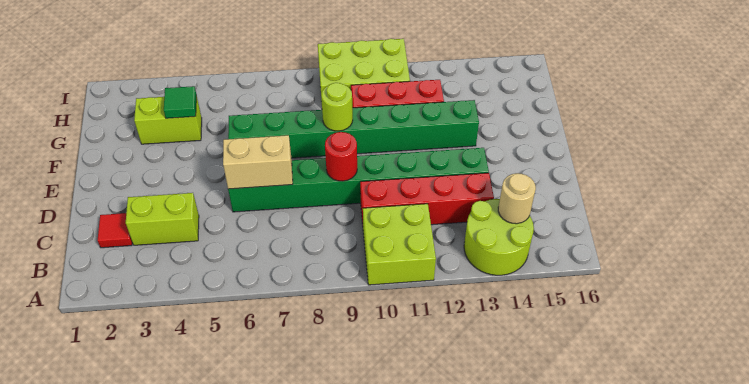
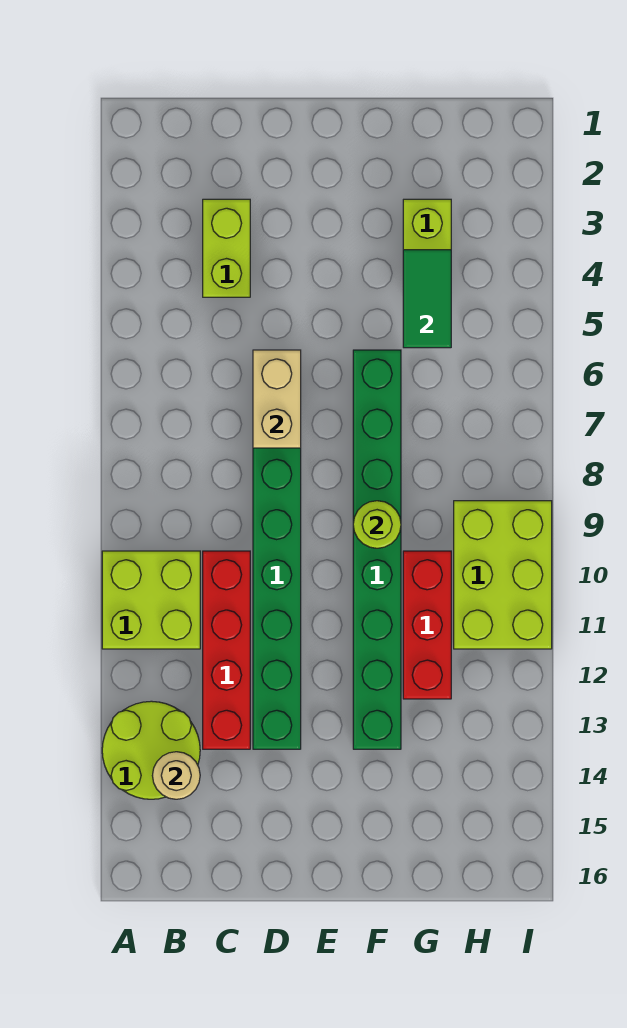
red 1x1 tile [98,213,132,248] -> none
red 1x1 round brick [325,132,357,181] -> none
green 1x1 tile [164,86,196,118] -> green 1x2 tile [403,250,451,348]

